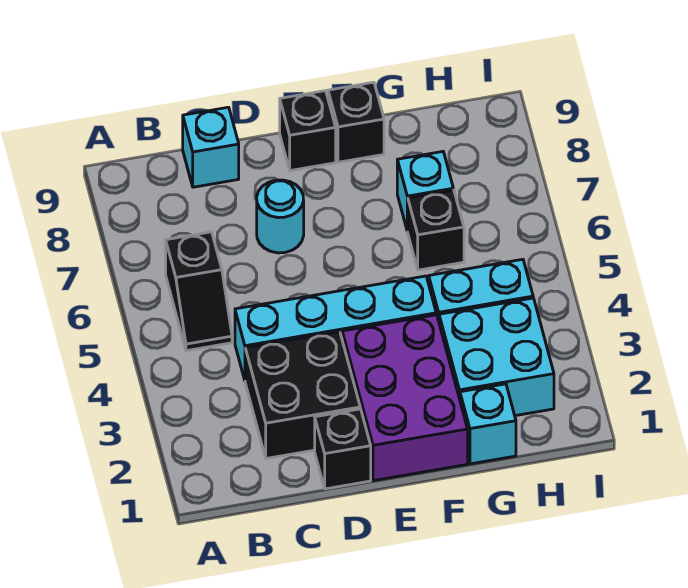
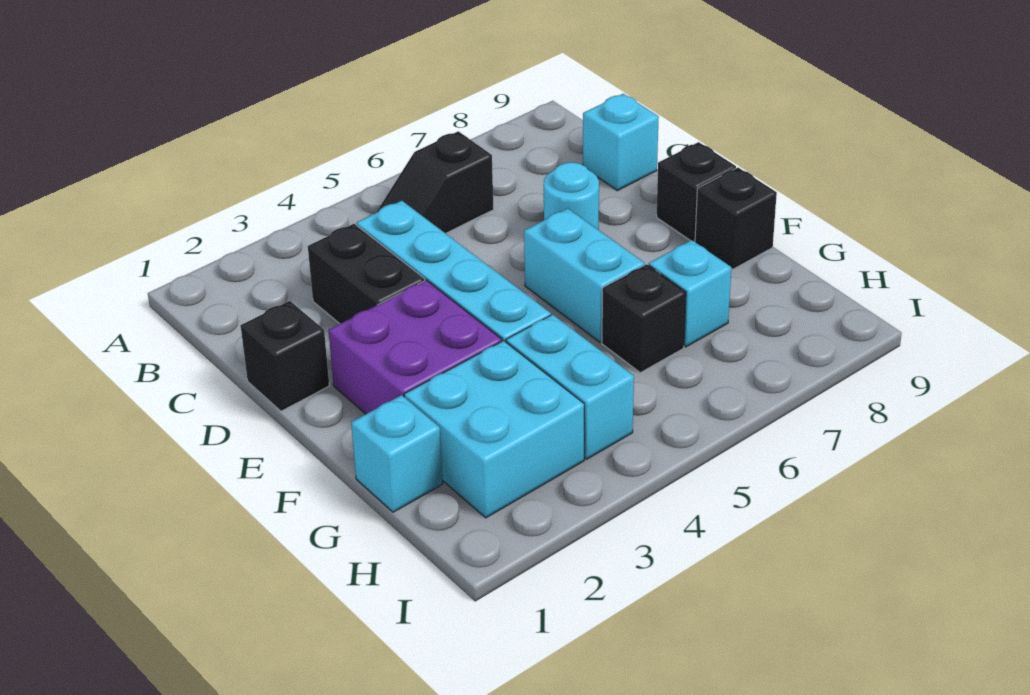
black 2x2 brick [245,331,360,458] -> black 1x2 brick [308,224,425,324]
purple 2x3 brick [342,315,468,481] -> purple 2x2 brick [328,280,502,414]
none -> cyan 1x2 brick [524,209,645,342]

